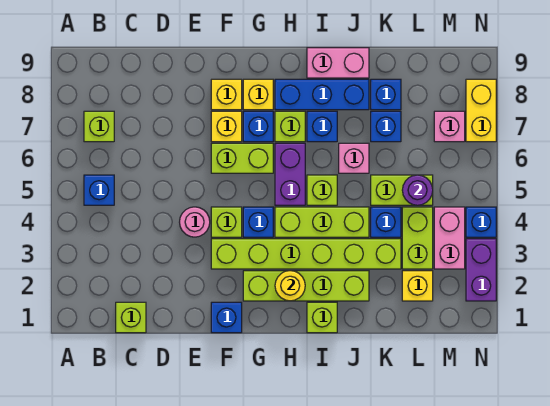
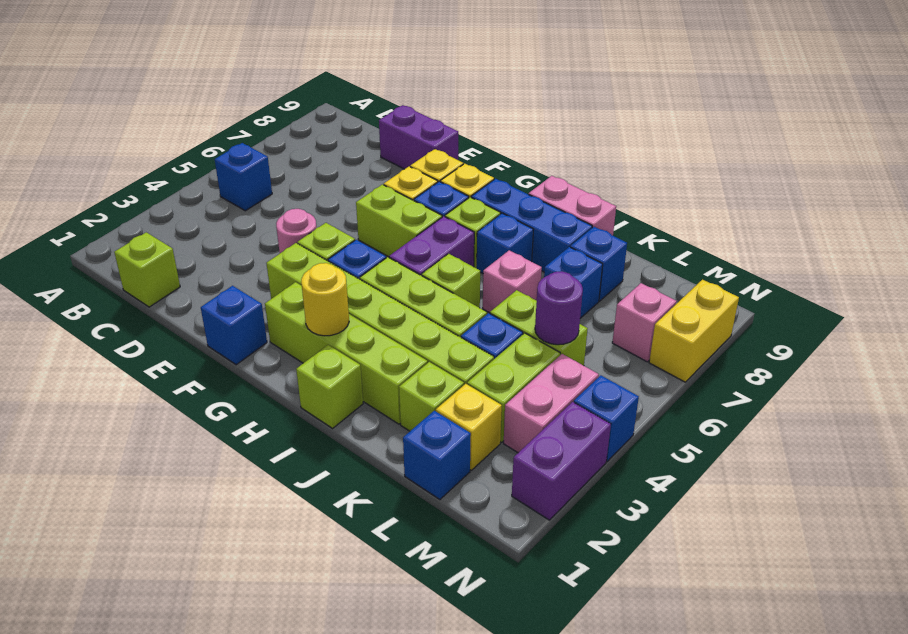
lime 1x1 brick [84,111,114,142] -> lime 1x1 brick moved to [399,362,464,431]
none -> purple 1x2 brick [379,105,458,169]
none -> blue 1x1 brick [403,411,471,500]

